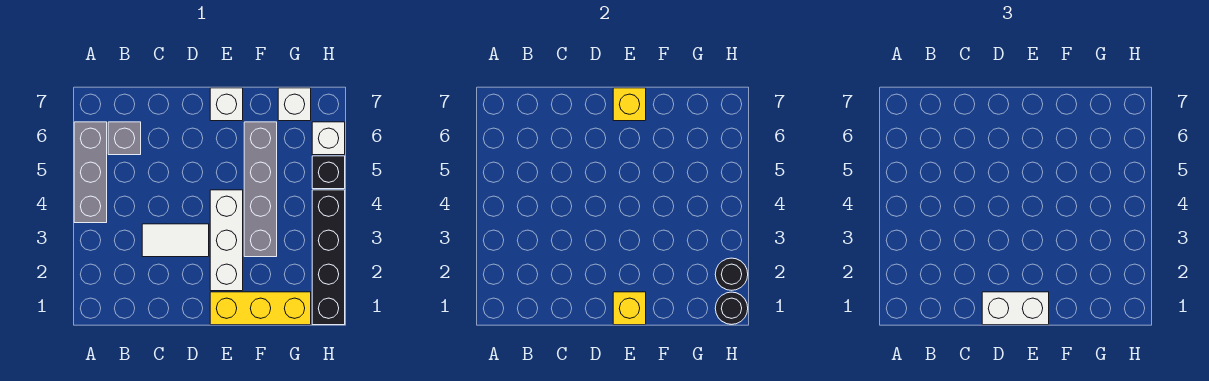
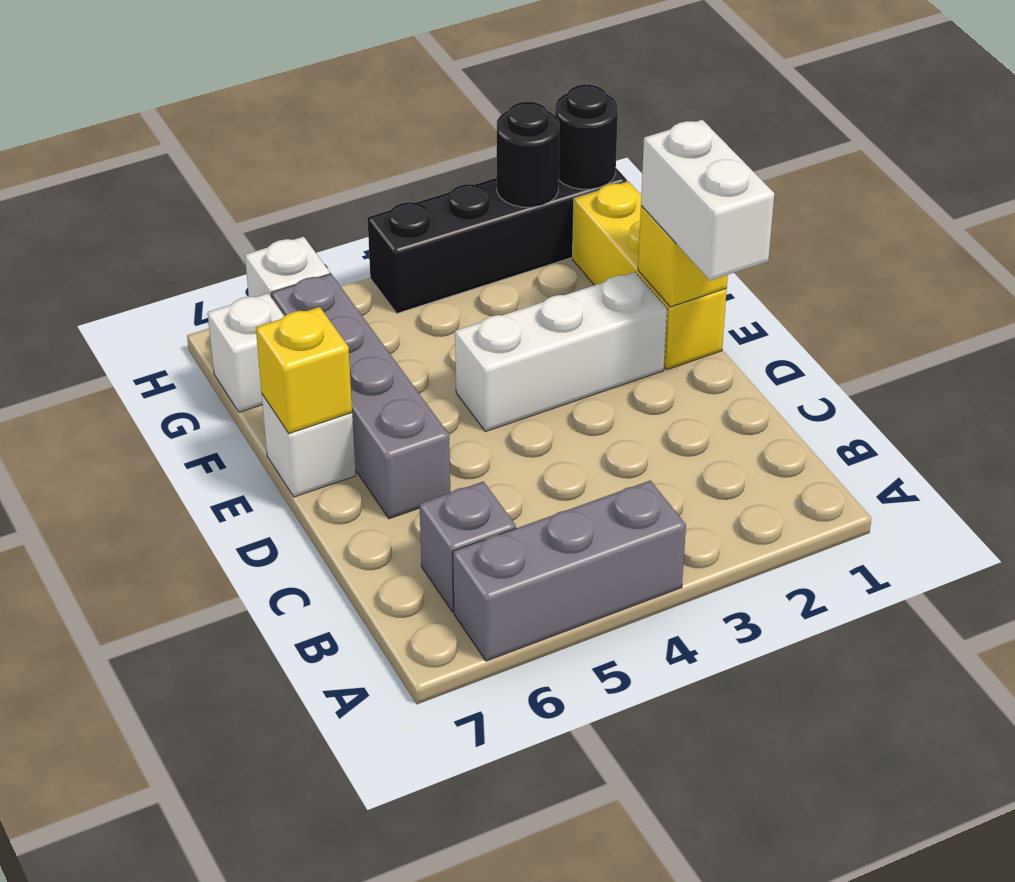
white 1x2 tile [142,224,209,257] -> none
grey 1x4 brick [244,122,277,257] -> grey 1x4 brick turned to [272,274,450,519]
black 1x1 brick [312,156,345,189] -> none

